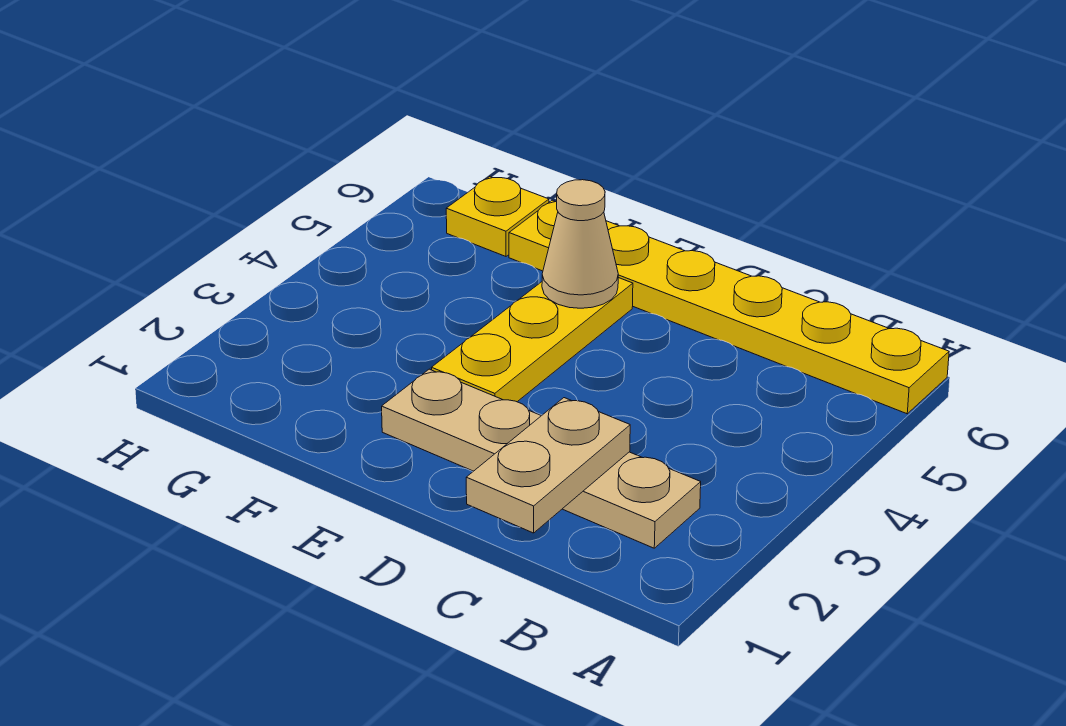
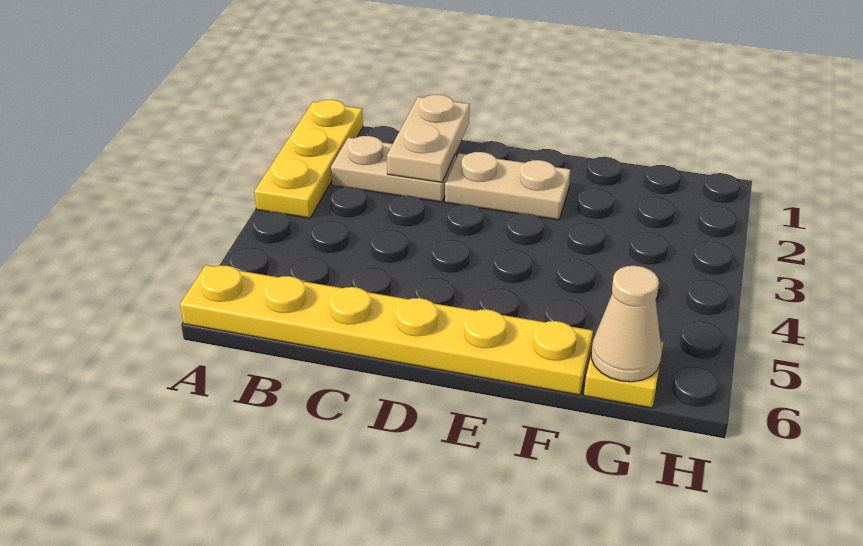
yellow 1x3 plate [431,278,633,402] -> yellow 1x3 plate moved to [254,100,363,218]
tan 1x1 cone [542,180,618,308] -> tan 1x1 cone moved to [591,266,662,382]

